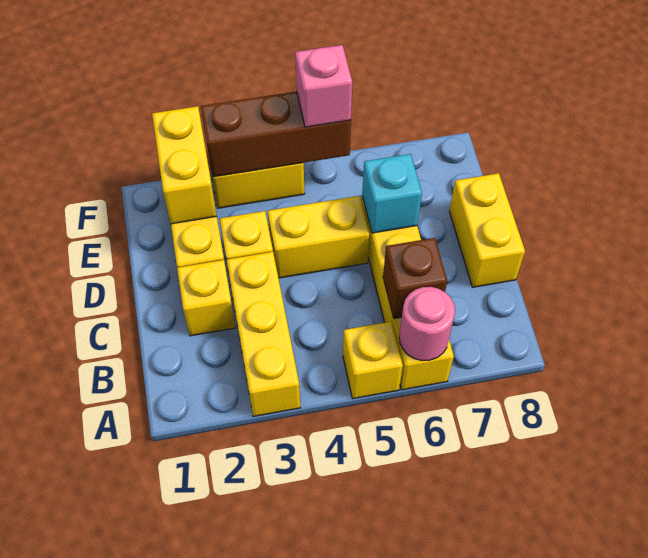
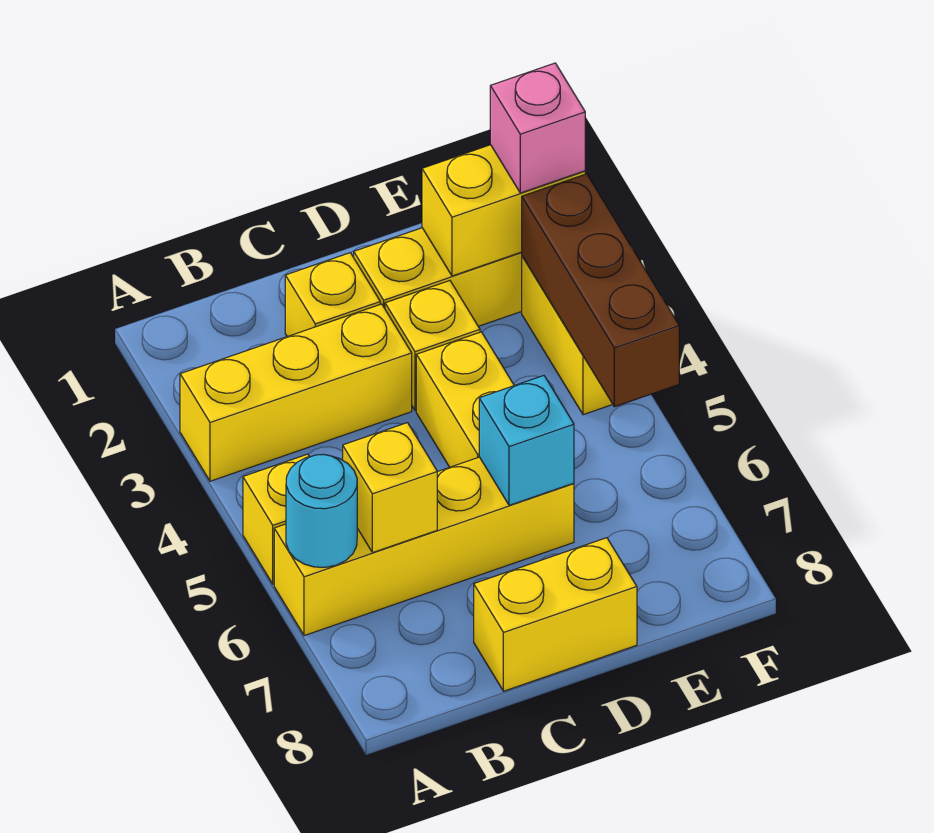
pink 1x1 round brick [399,287,455,360] -> cyan 1x1 round brick [286,454,357,567]
brown 1x1 brick [383,238,447,319] -> yellow 1x1 brick [343,423,437,553]
pink 1x1 brick [295,45,352,127] -> pink 1x1 brick moved to [490,63,585,193]

